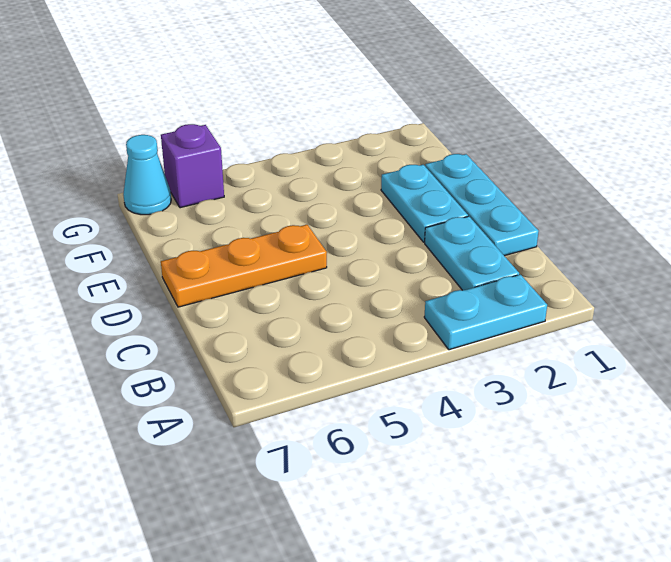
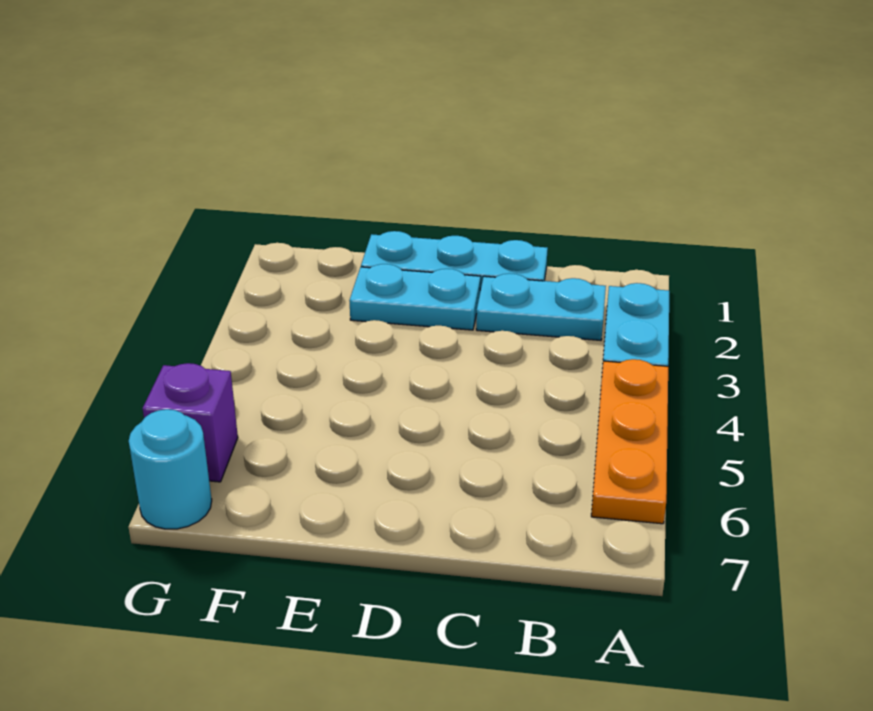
orange 1x3 plate [161,225,327,307] -> orange 1x3 plate moved to [591,359,668,524]
cyan 1x1 cone [123,135,171,215] -> cyan 1x1 round brick [129,409,212,529]

